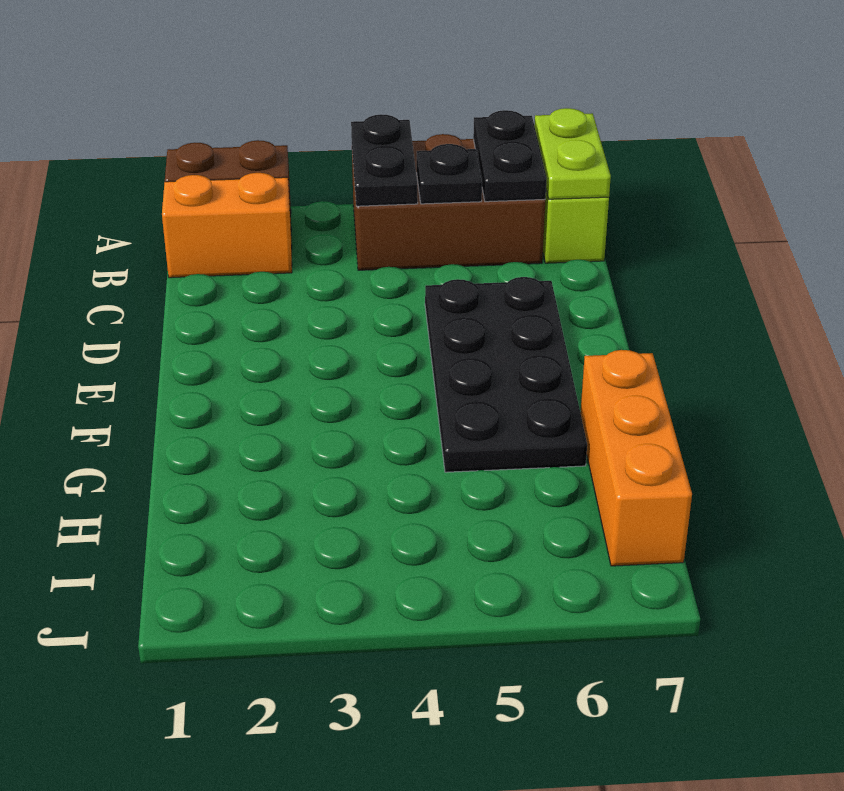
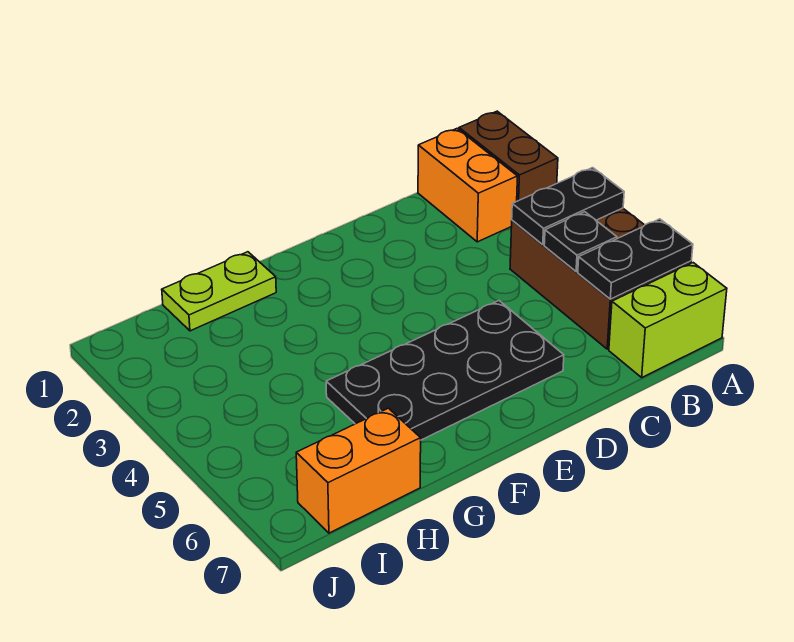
lime 1x2 plate [534,108,611,199] -> lime 1x2 plate moved to [162,252,276,331]
orange 1x3 brick [580,350,692,566] -> orange 1x2 brick [296,408,421,533]

